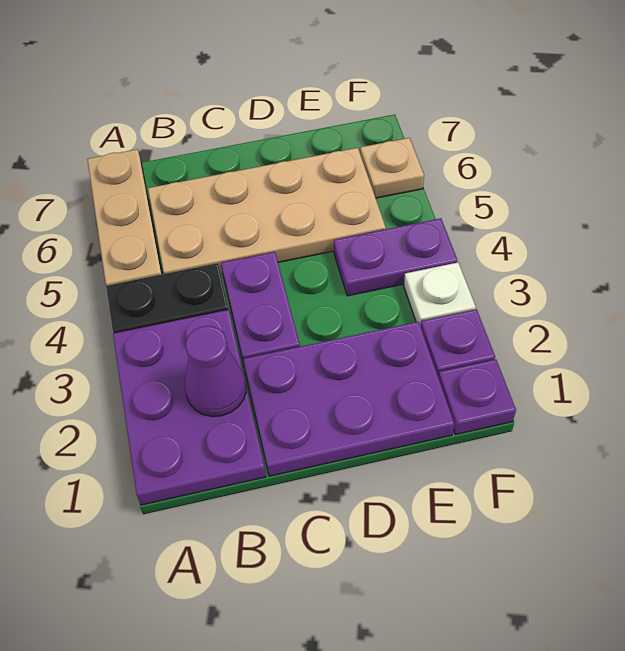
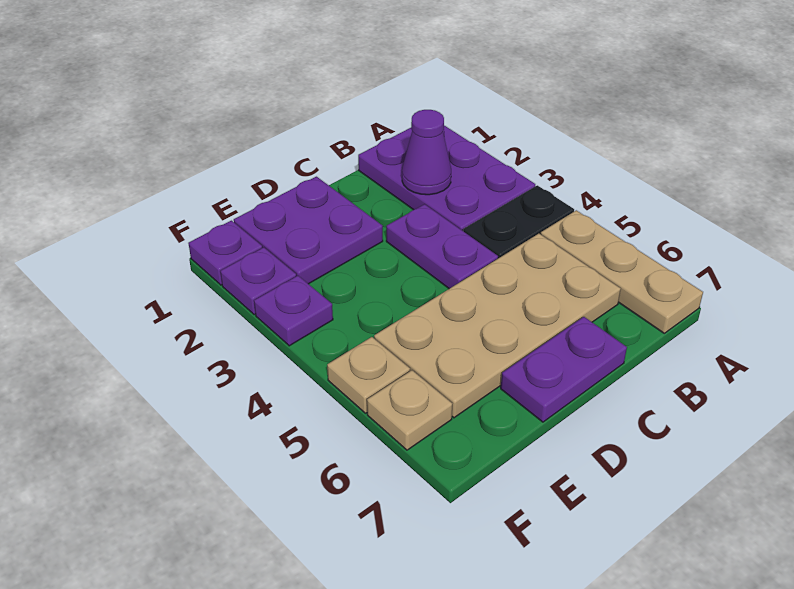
purple 2x3 plate [243,322,454,476] -> purple 2x2 plate [234,177,383,284]
purple 1x2 plate [334,218,458,296] -> purple 1x2 plate moved to [501,317,627,422]
white 1x1 plate [404,262,476,327] -> purple 1x1 plate [254,276,333,346]
none -> tan 1x1 plate [327,337,410,413]

